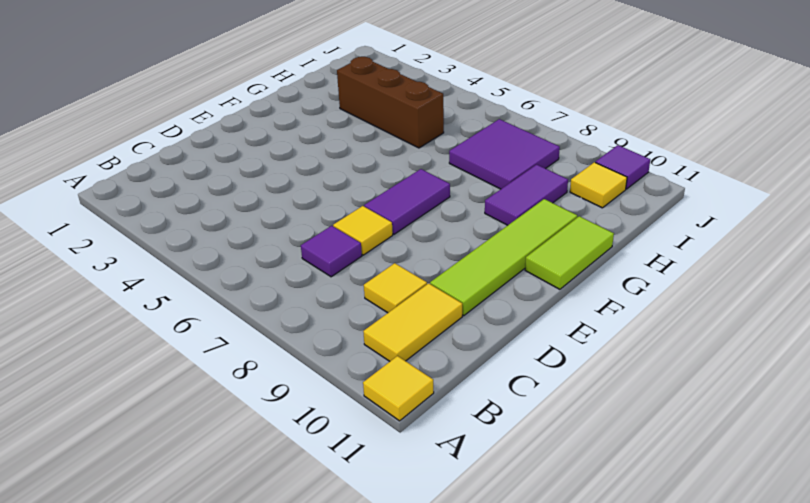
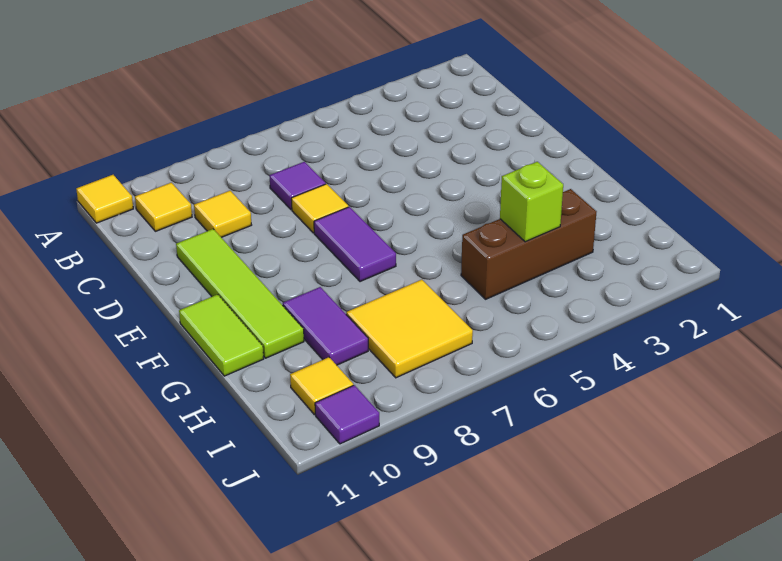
yellow 1x2 tile [363,283,462,361] -> yellow 1x1 tile [135,183,192,231]
none -> lime 1x1 brick [500,162,563,242]
purple 2x2 tile [449,119,560,189] -> yellow 2x2 tile [346,280,473,378]

